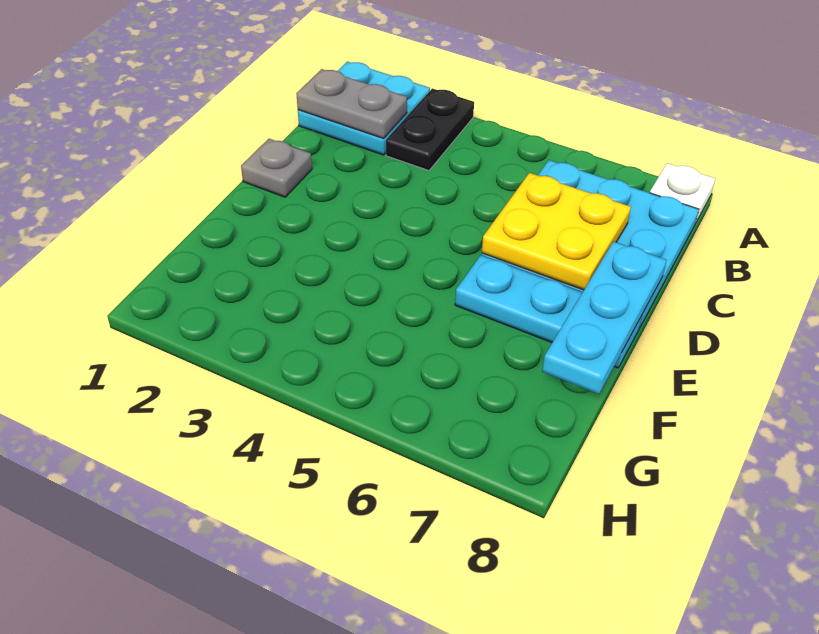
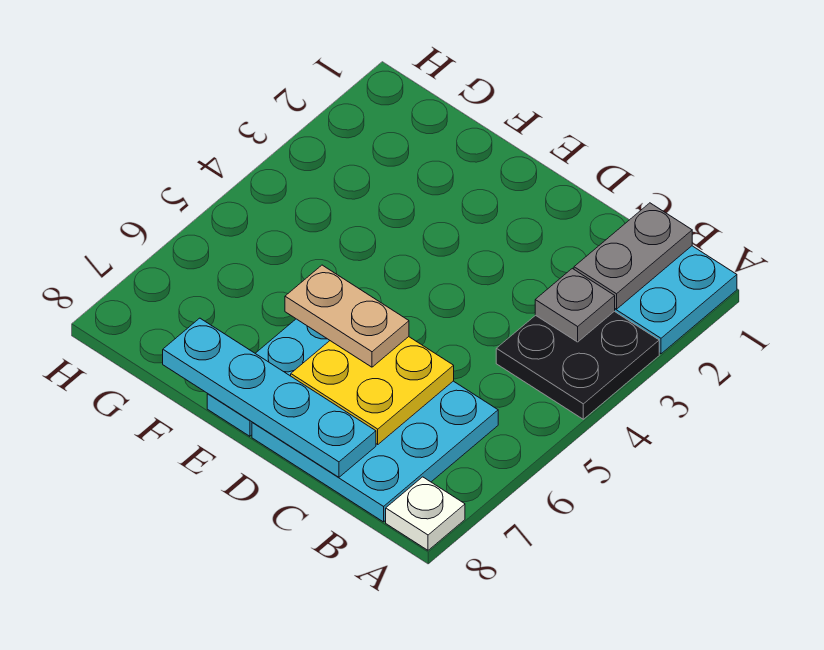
black 1x2 plate [386,88,474,171] -> black 2x2 plate [496,311,659,419]
grey 1x1 plate [241,139,312,197] -> grey 1x1 plate moved to [535,268,615,342]
none -> tan 1x2 plate [285,265,409,367]
cyan 1x3 plate [542,242,667,394] -> cyan 1x4 plate [163,318,376,477]

